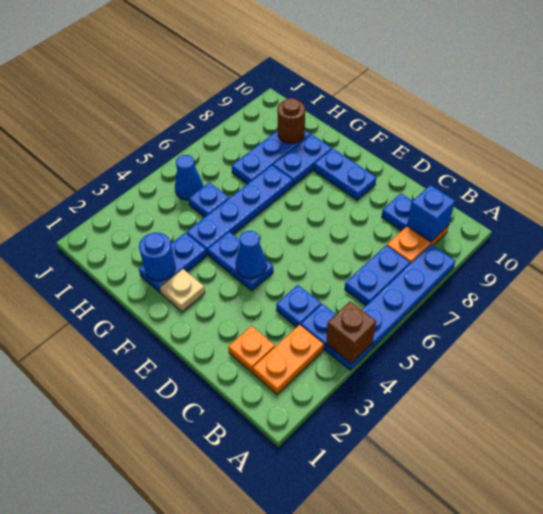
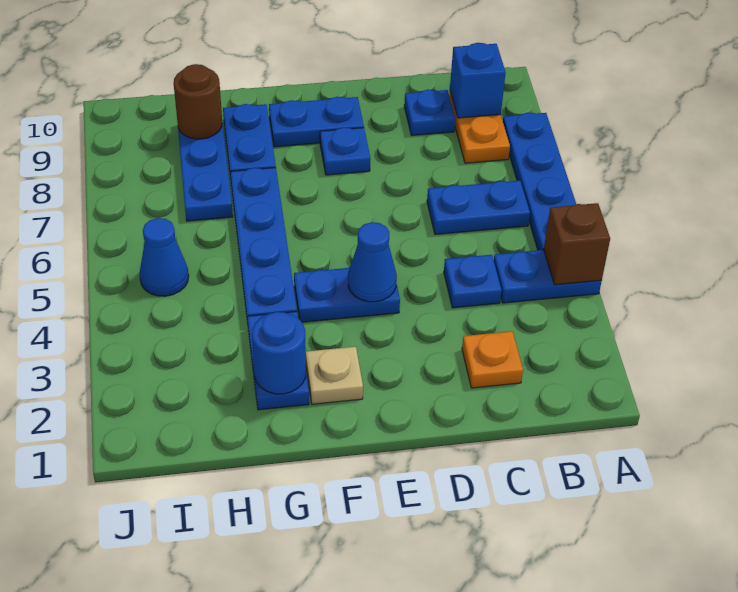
orange 1x2 plate [253,325,324,394] -> none
blue 1x2 plate [345,245,410,305] -> blue 1x2 plate turned to [427,181,530,234]
blue 1x1 plate [188,182,229,217] -> blue 1x1 plate moved to [320,128,370,175]

